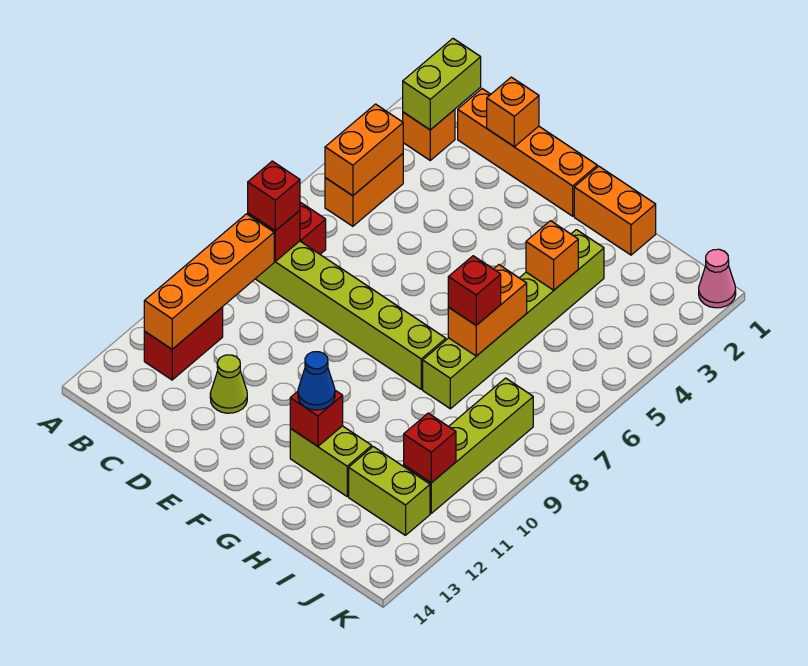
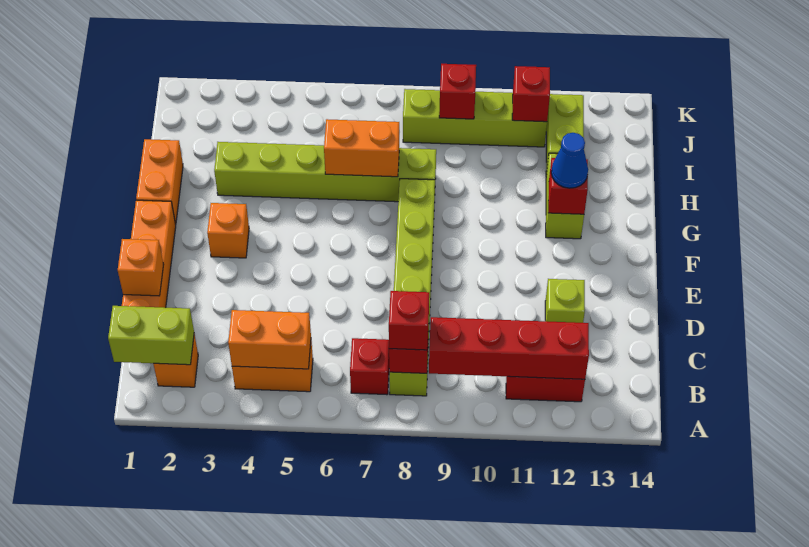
orange 1x4 brick [144,214,274,349] -> red 1x4 brick [429,317,589,379]
lime 1x1 cone [210,355,247,413] -> lime 1x1 brick [545,279,585,323]
orange 1x1 brick [526,221,578,290] -> orange 1x1 brick moved to [207,203,249,258]
red 1x1 brick [448,256,501,325] -> red 1x1 brick moved to [439,64,476,119]
pink 1x1 cone [699,249,736,308] -> none

